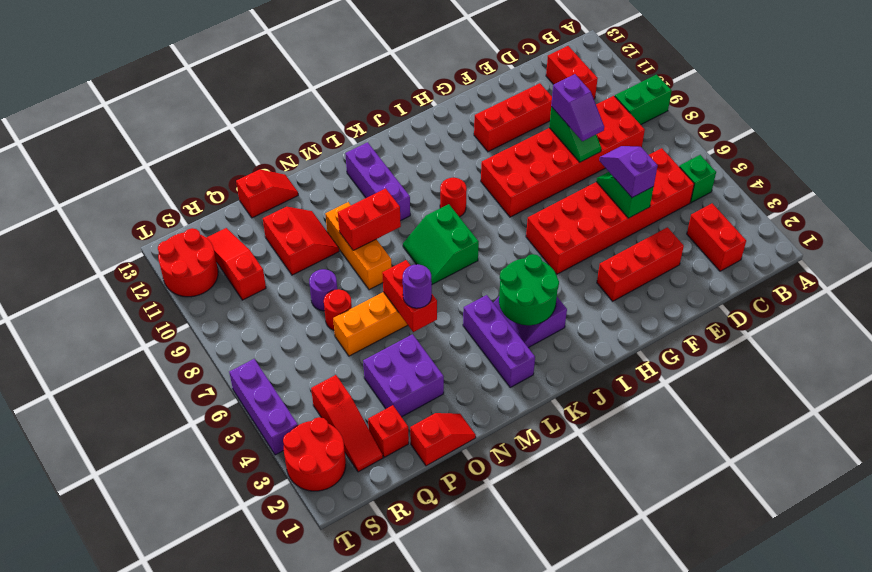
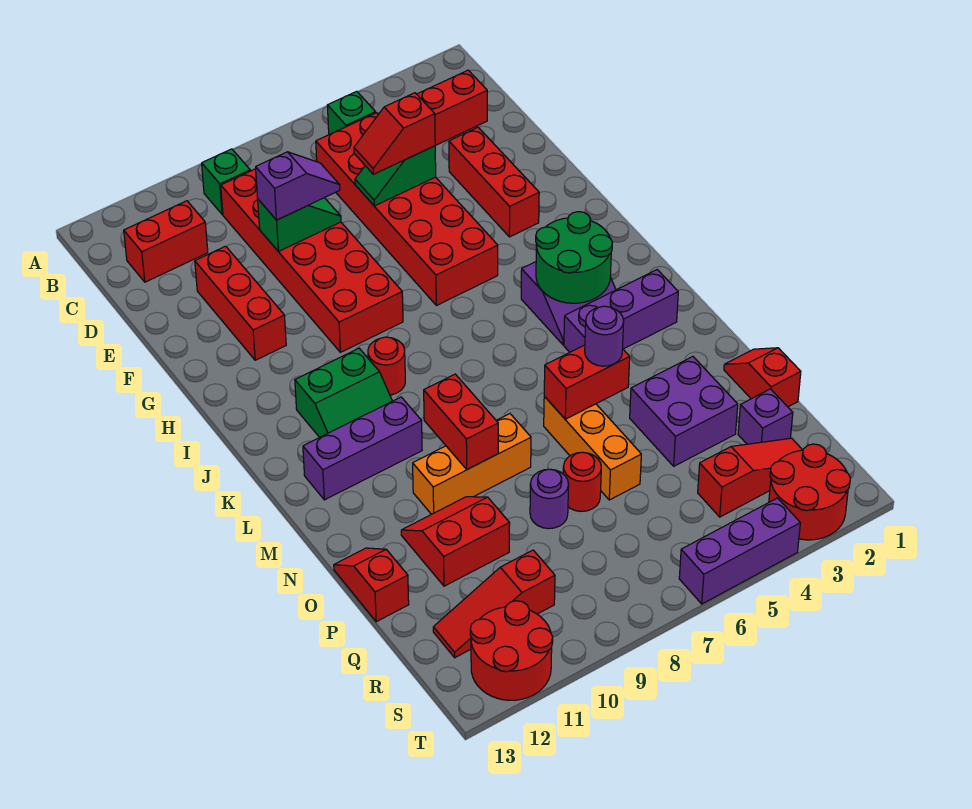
green 1x2 brick [615,75,672,125] -> green 1x1 brick [202,149,250,214]
purple 1x2 slope [599,146,658,198] -> red 1x2 slope [354,93,435,174]
green 2x2 slope [403,204,479,284] -> green 2x2 slope moved to [295,348,392,437]
red 1x1 brick [368,405,409,457] -> purple 1x1 brick [738,389,793,444]

